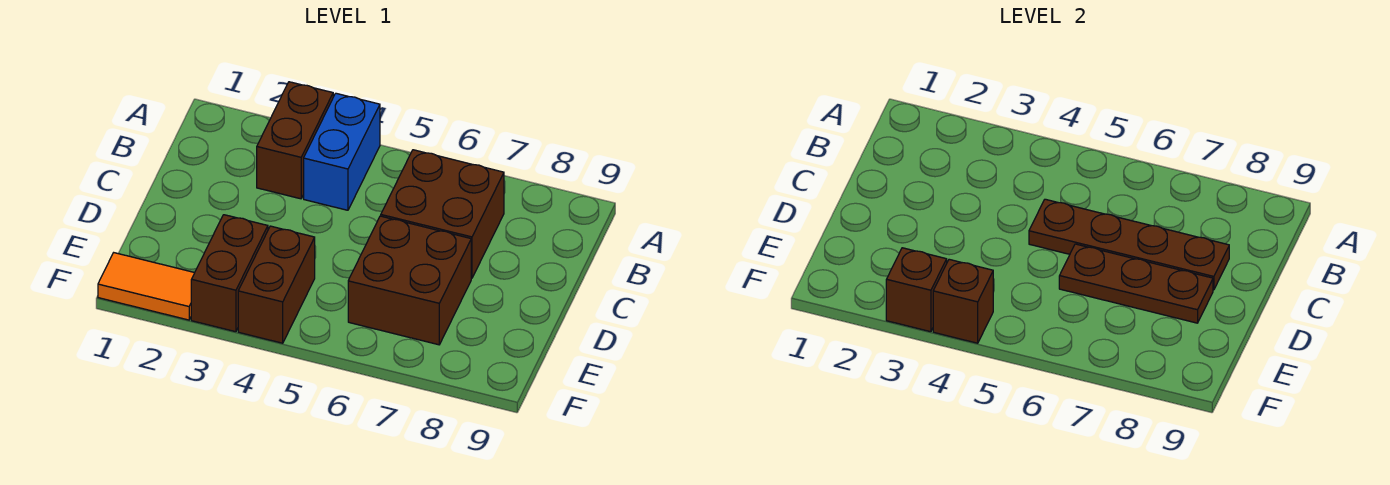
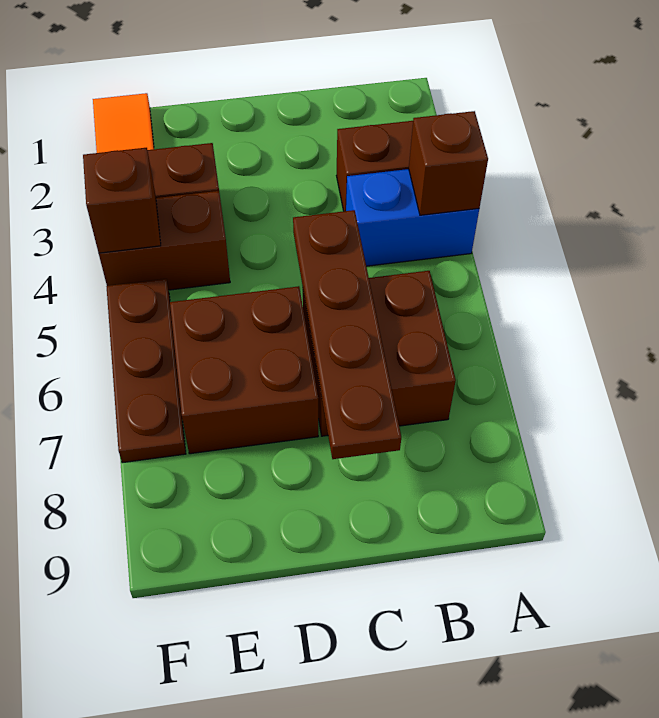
brown 1x3 plate [1059,244,1213,323] -> brown 1x3 plate moved to [106,279,186,463]
brown 1x1 brick [886,248,947,332] -> brown 1x1 brick moved to [409,111,488,215]

